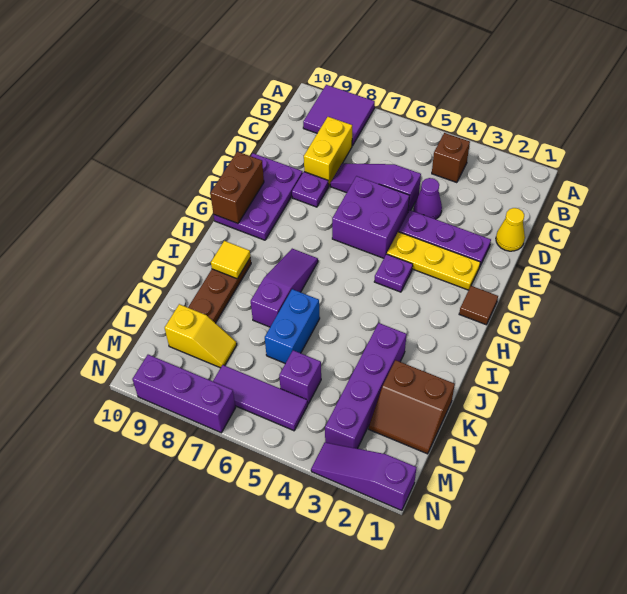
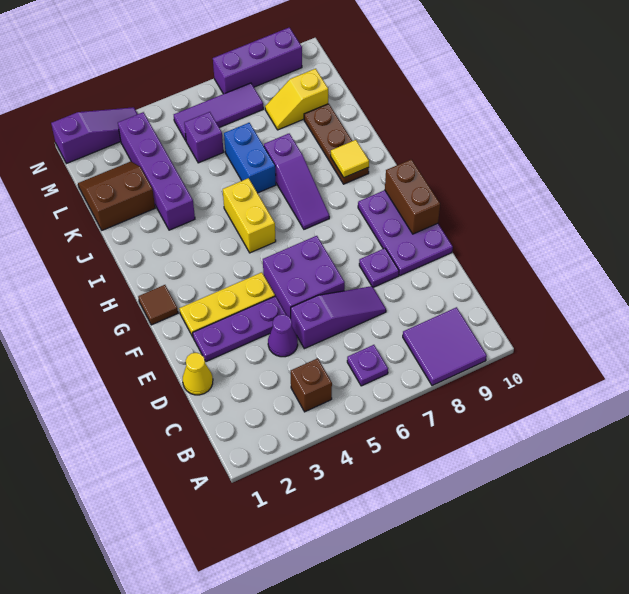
yellow 1x2 brick [304,117,352,186] -> yellow 1x2 brick moved to [223,178,276,253]
purple 1x1 plate [374,254,413,292] -> purple 1x1 plate moved to [347,345,388,386]

